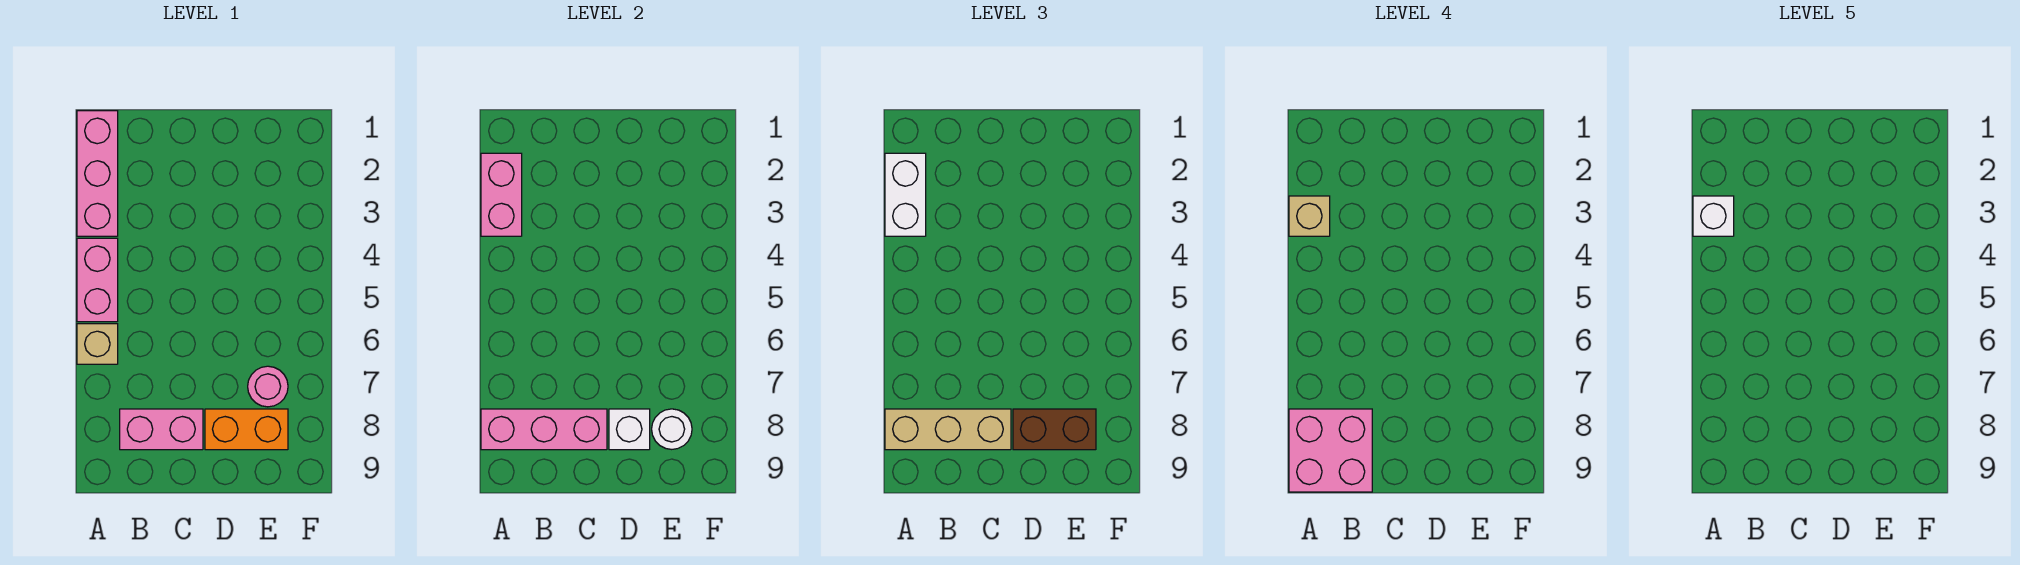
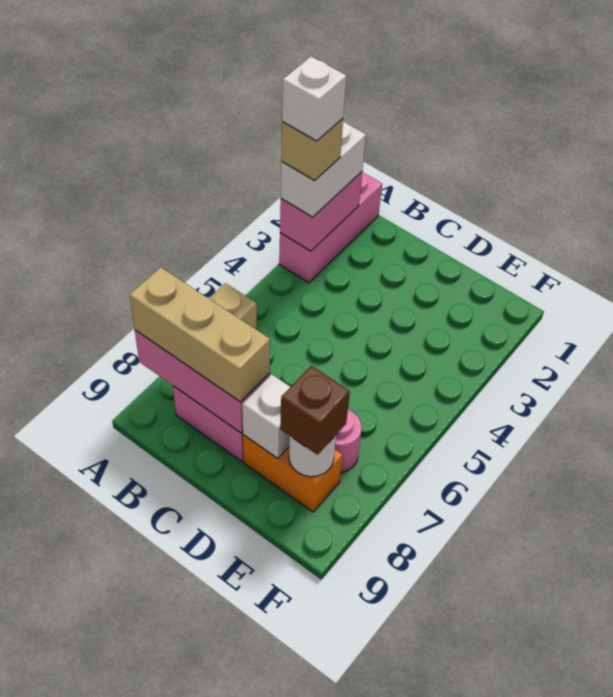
pink 1x2 brick [77,238,118,322] -> none
pink 2x2 brick [1289,409,1372,492] -> none
brown 1x2 brick [1013,409,1096,450] -> brown 1x1 brick [280,366,350,455]

